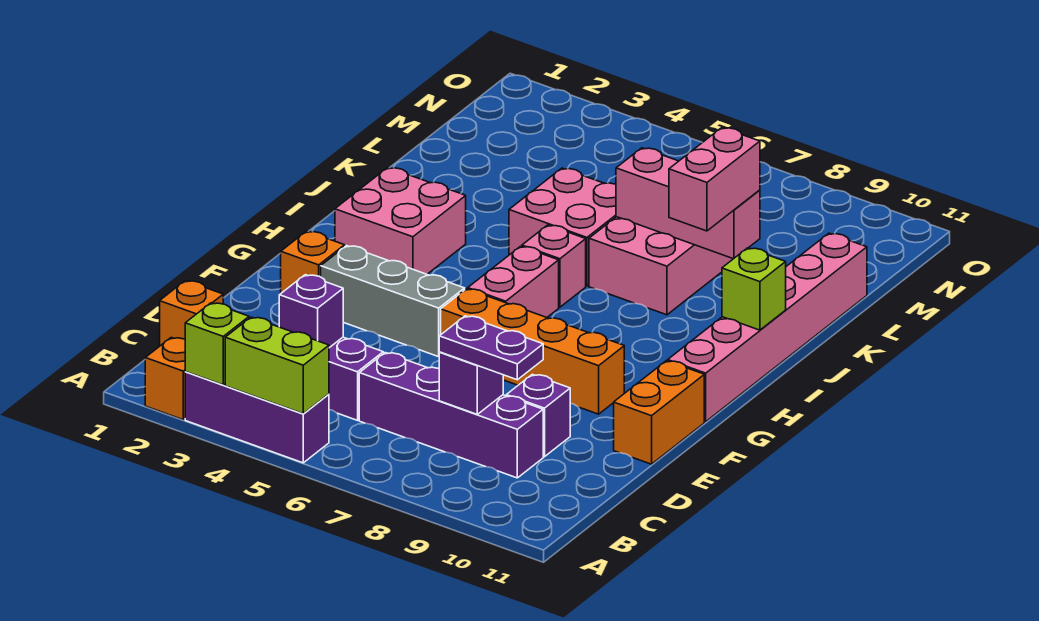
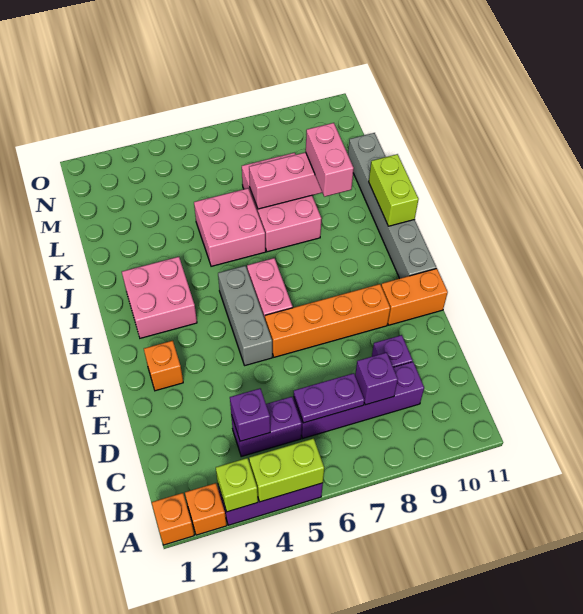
orange 1x1 brick [160,281,223,346] -> orange 1x1 brick moved to [152,493,194,545]
purple 1x2 plate [439,316,543,380] -> purple 1x2 plate moved to [294,373,364,423]
orange 1x2 brick [614,361,704,464] -> orange 1x2 brick turned to [381,268,448,325]
grey 1x3 brick [321,246,465,357] -> grey 1x3 brick turned to [218,266,272,365]
pink 1x6 brick [668,233,867,422] -> grey 1x6 brick [348,133,436,279]
pink 1x1 brick [522,225,586,307] -> none
lime 1x1 brick [722,248,786,330] -> lime 1x2 brick [369,154,419,226]

